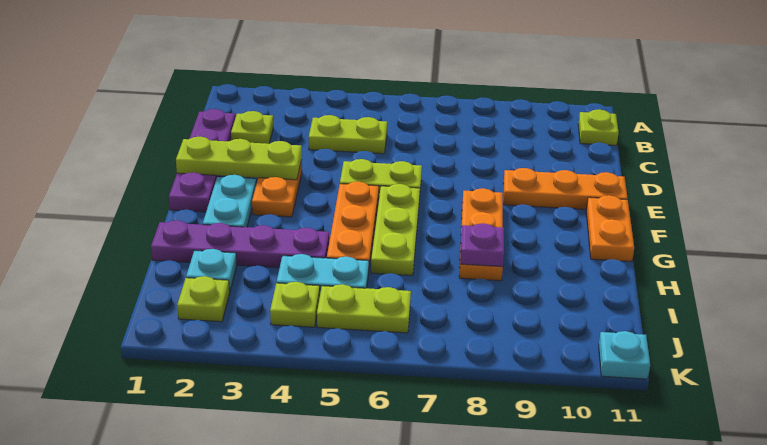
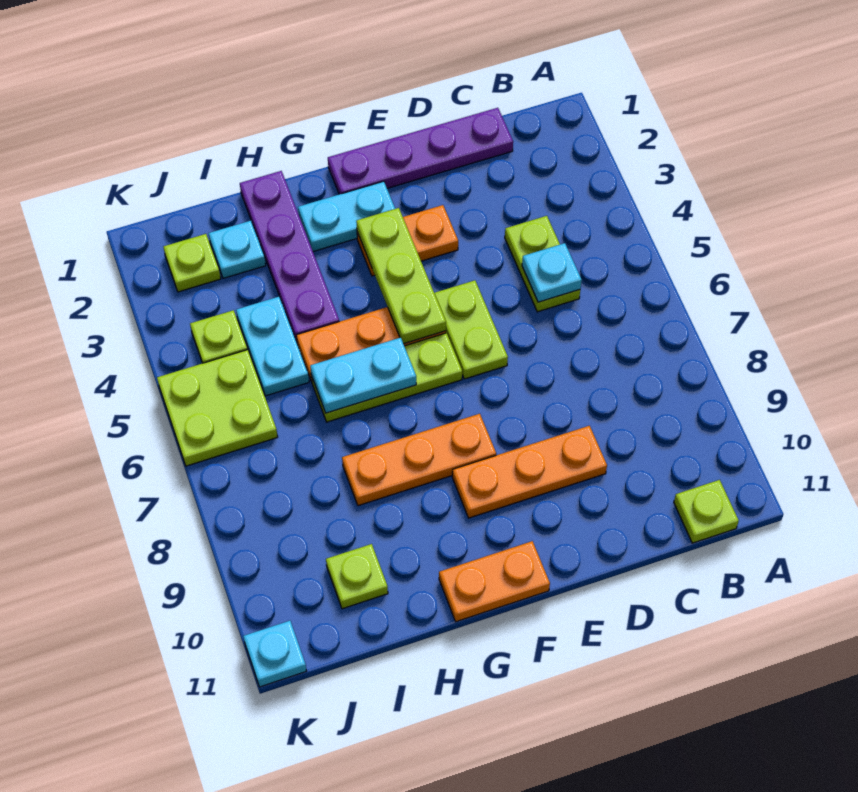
lime 1x1 plate [231,111,273,144] -> lime 1x1 plate moved to [326,544,388,609]
none -> cyan 1x1 plate [522,243,582,302]
lime 1x3 plate [176,137,302,180] -> lime 1x3 plate moved to [356,208,446,344]
orange 1x3 plate [503,168,628,209] -> orange 1x3 plate turned to [452,426,607,518]
none -> cyan 1x2 plate [310,338,416,413]
purple 1x1 plate [460,223,504,267] -> none
lime 1x2 plate [317,284,411,333] -> lime 2x2 plate [157,350,278,466]

